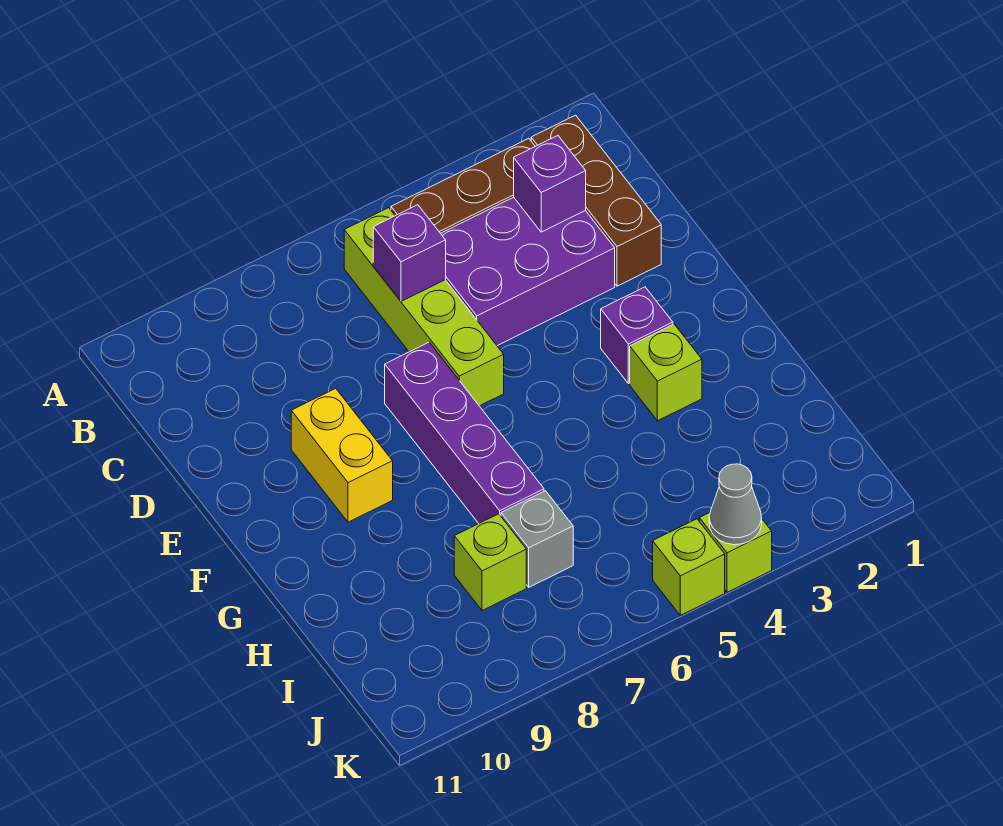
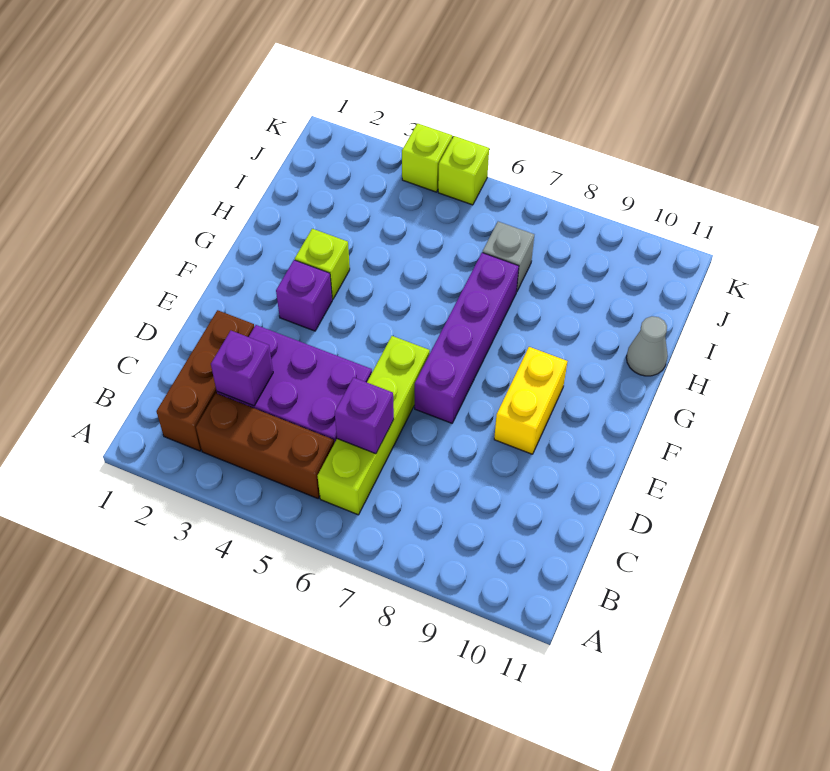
lime 1x1 brick [454,514,526,610] -> none
grey 1x1 cone [709,464,762,545] -> grey 1x1 cone moved to [626,316,668,376]

